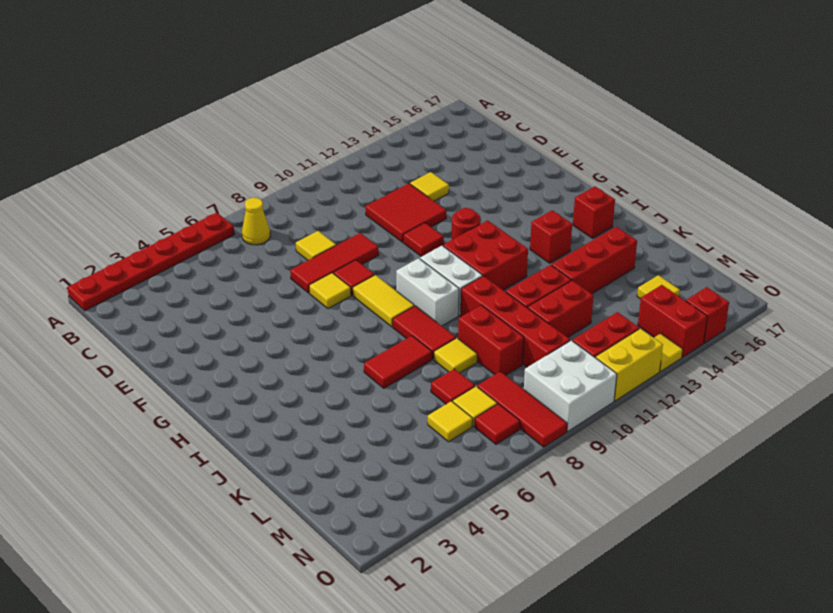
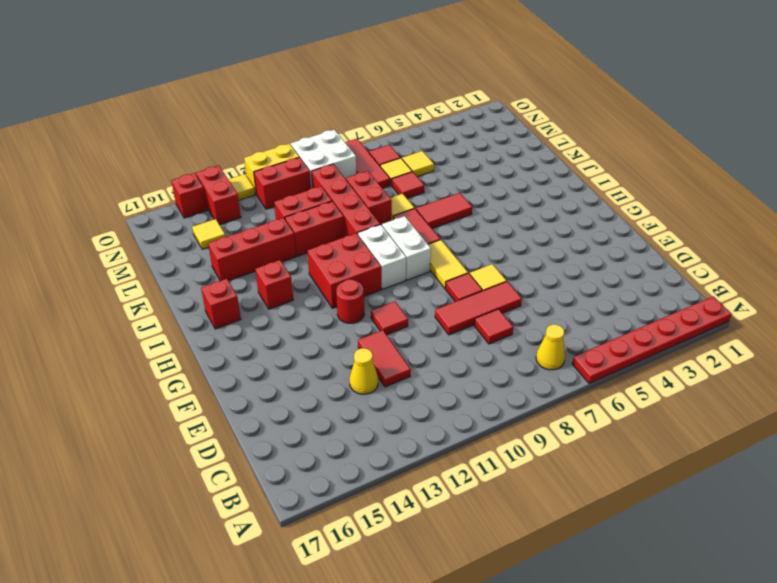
yellow 1x1 tile [296,231,336,260] -> red 1x1 tile [474,309,513,344]
red 2x2 tile [365,184,446,242] -> red 1x2 tile [358,330,411,387]
yellow 1x1 tile [410,172,449,201] -> yellow 1x1 cone [350,348,378,394]

